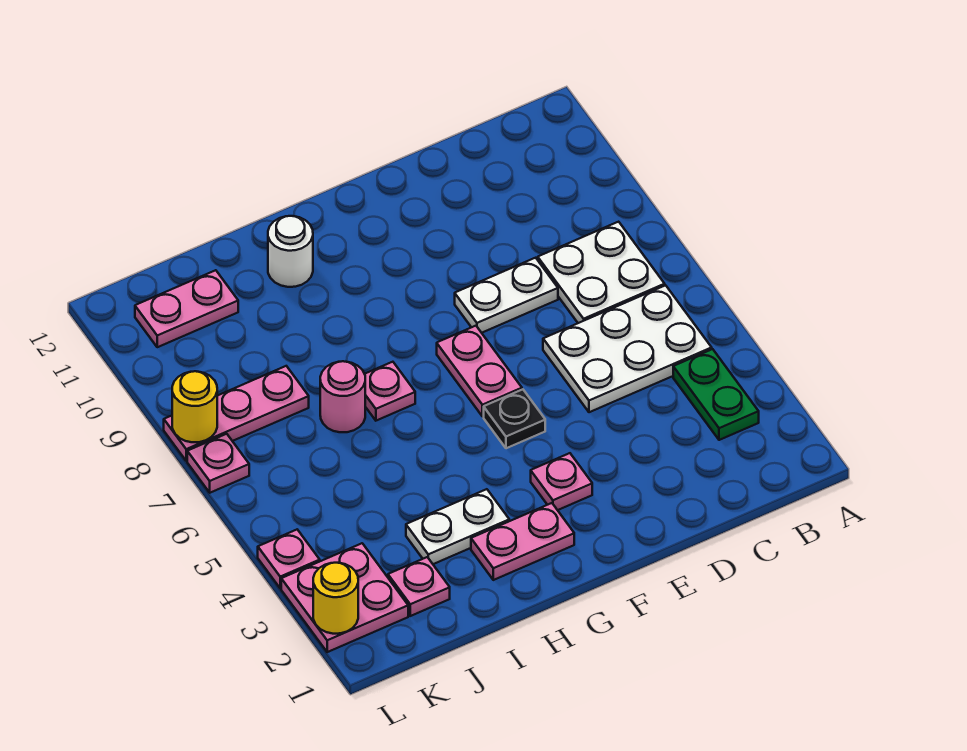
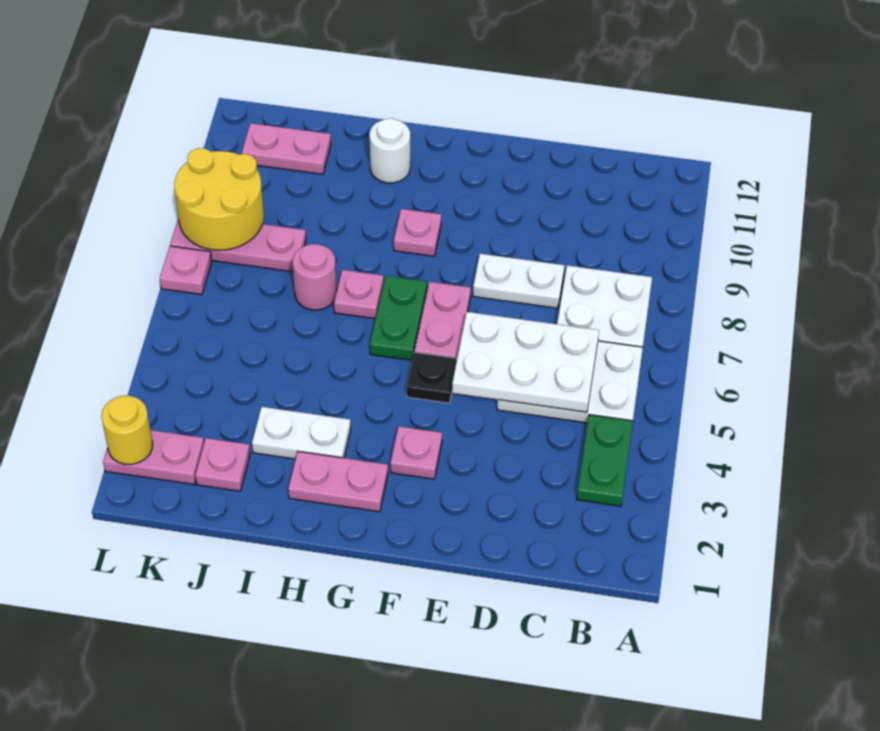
none -> white 2x3 plate [452,312,599,412]
none -> green 1x2 plate [370,276,427,360]
pink 2x2 plate [281,543,408,652] -> pink 1x2 plate [103,430,204,484]
pink 1x1 plate [258,530,320,588] -> pink 1x1 plate moved to [394,209,441,256]
yellow 1x1 round brick [172,371,217,442] -> yellow 2x2 round brick [174,148,264,250]

